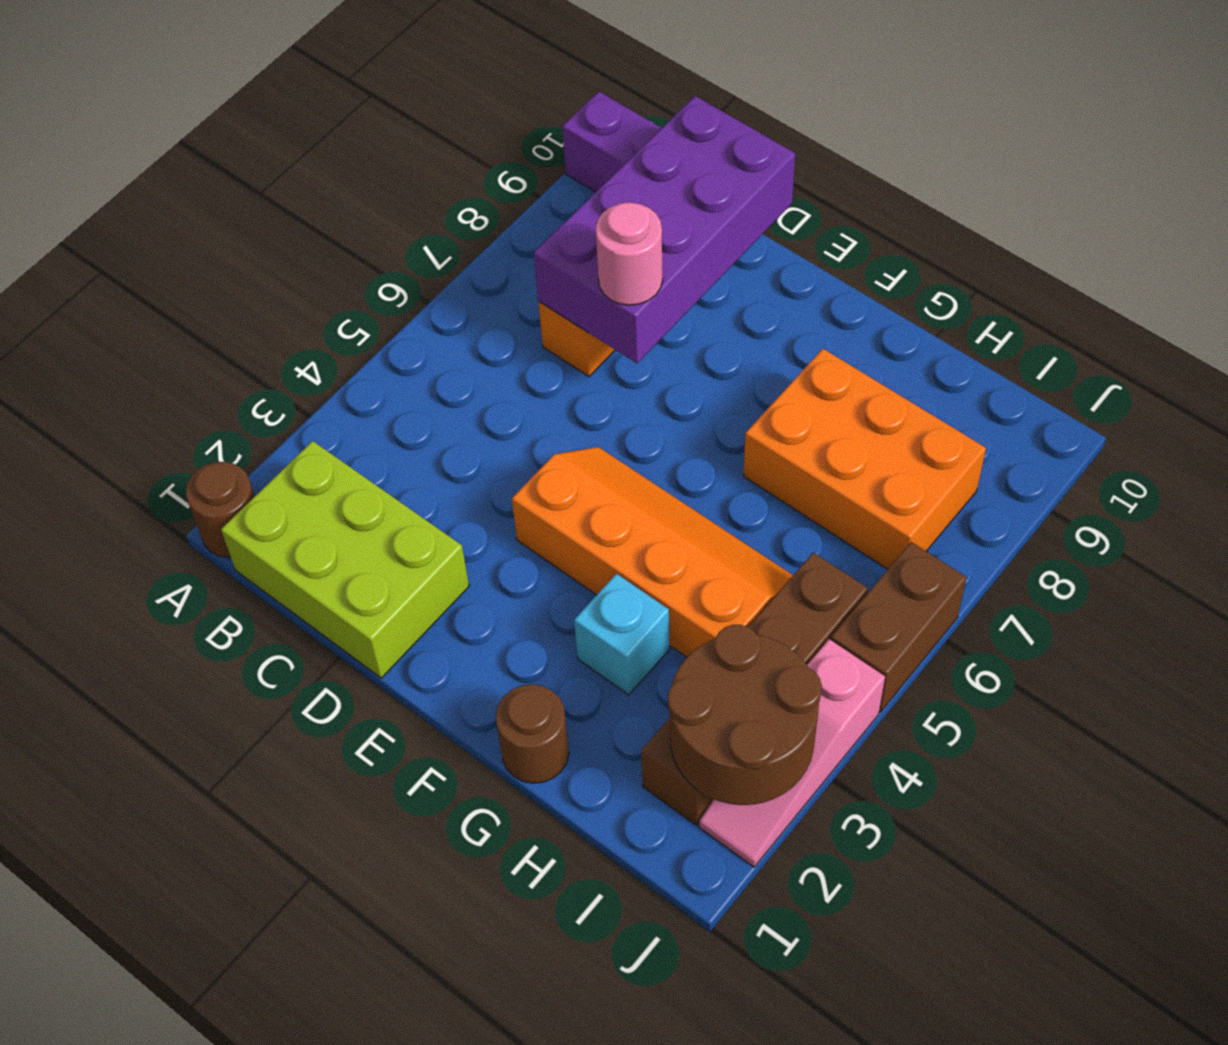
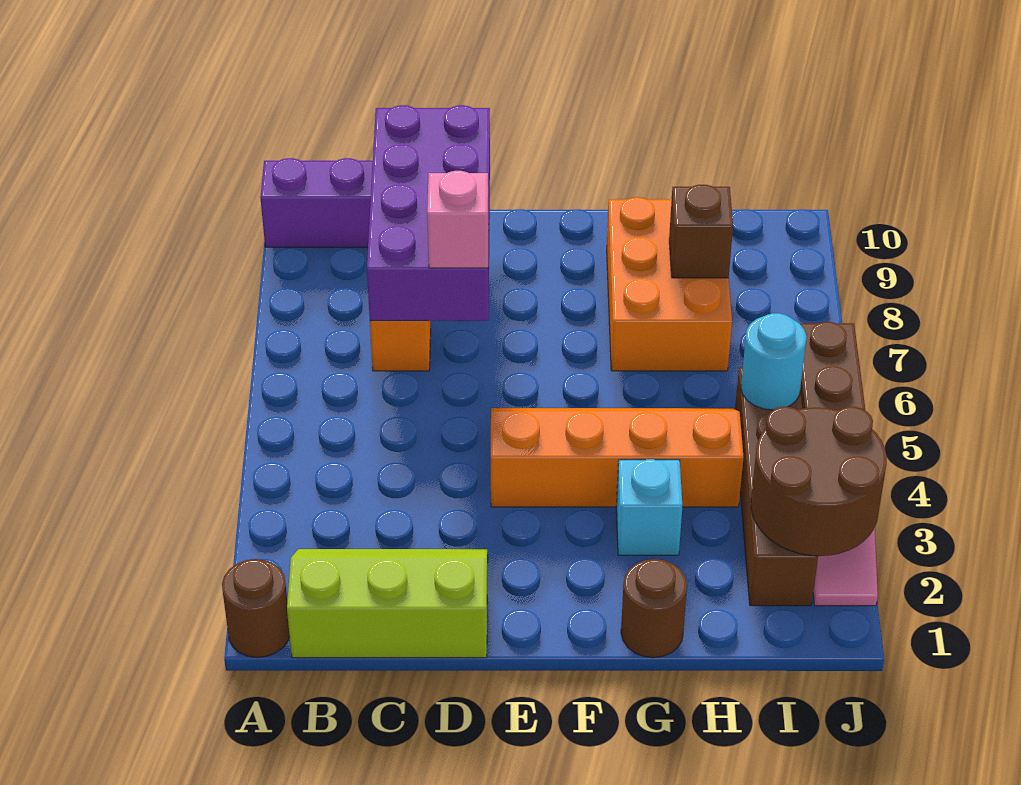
lime 2x3 brick [221,441,469,678] -> lime 2x3 slope [287,549,488,658]
pink 1x1 round brick [596,203,663,305] -> pink 1x1 brick [427,171,489,268]
orange 2x3 brick [743,349,986,569] -> orange 2x3 brick turned to [607,197,732,371]
none -> brown 1x1 brick [669,185,733,278]
none -> cyan 1x1 round brick [741,313,807,410]

